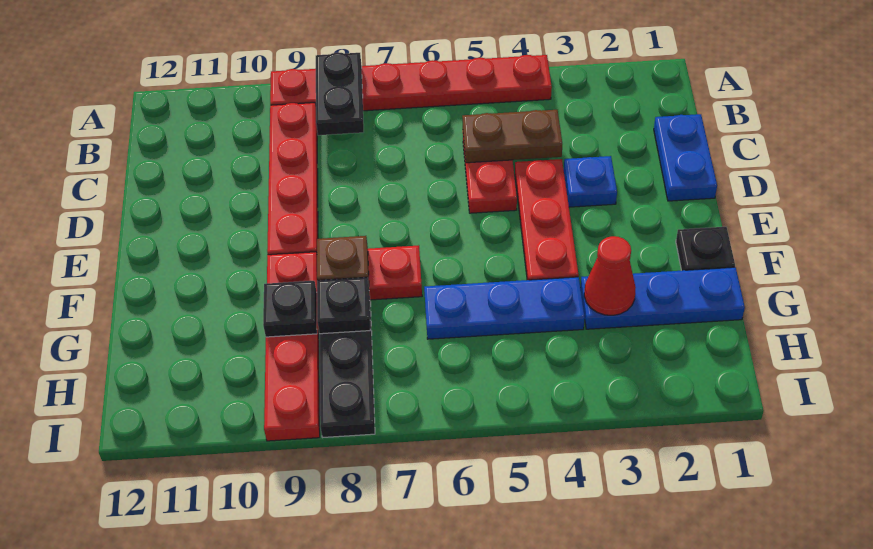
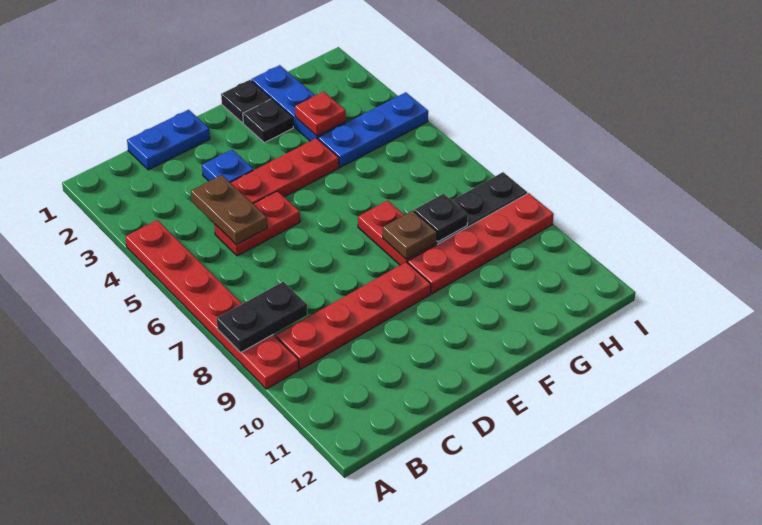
red 1x1 cone [584,236,636,315] -> red 1x1 plate [295,92,346,136]
blue 1x3 plate [424,277,585,339] -> blue 1x3 plate turned to [318,92,428,167]
black 1x1 plate [263,281,317,337] -> black 1x1 plate moved to [243,99,293,143]

